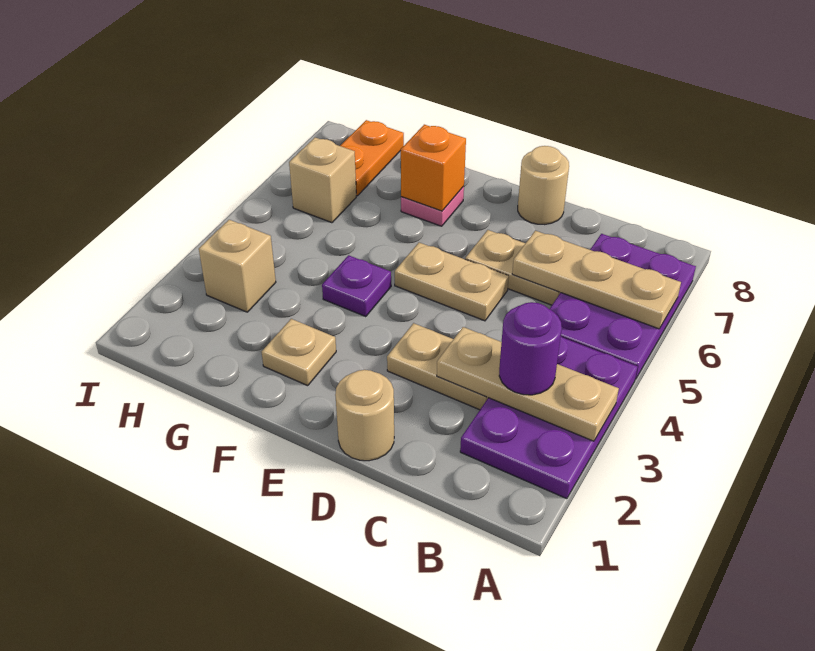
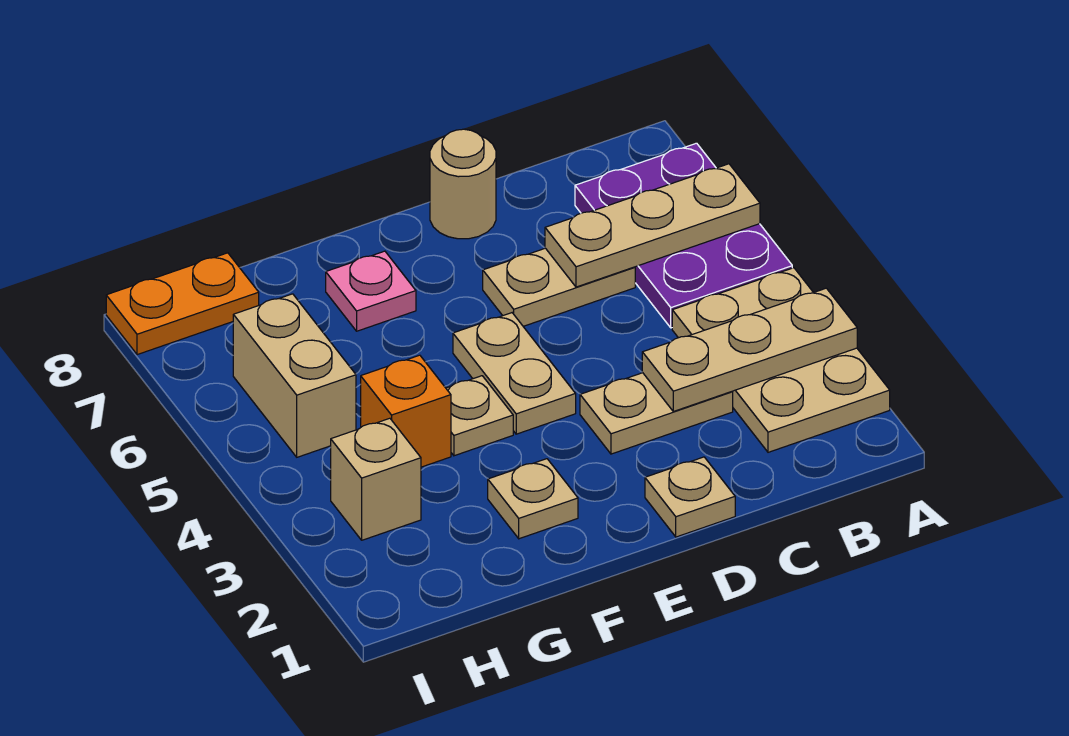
purple 2x3 plate [460,337,638,499] -> tan 2x3 plate [672,268,890,452]
purple 1x1 round brick [499,302,562,395] -> none
tan 1x1 round brick [335,370,394,461] -> tan 1x1 plate [645,457,735,537]
tan 1x2 plate [395,243,509,321] -> tan 1x2 plate turned to [453,313,576,434]
purple 1x1 plate [322,255,391,317] -> tan 1x1 plate [446,376,513,456]
orange 1x1 brick [401,125,466,211] -> orange 1x1 brick moved to [361,355,451,467]
tan 1x1 brick [289,138,356,223] -> tan 1x2 brick [233,294,356,457]
orange 1x2 plate [340,120,404,196] -> orange 1x2 plate turned to [106,253,259,355]

